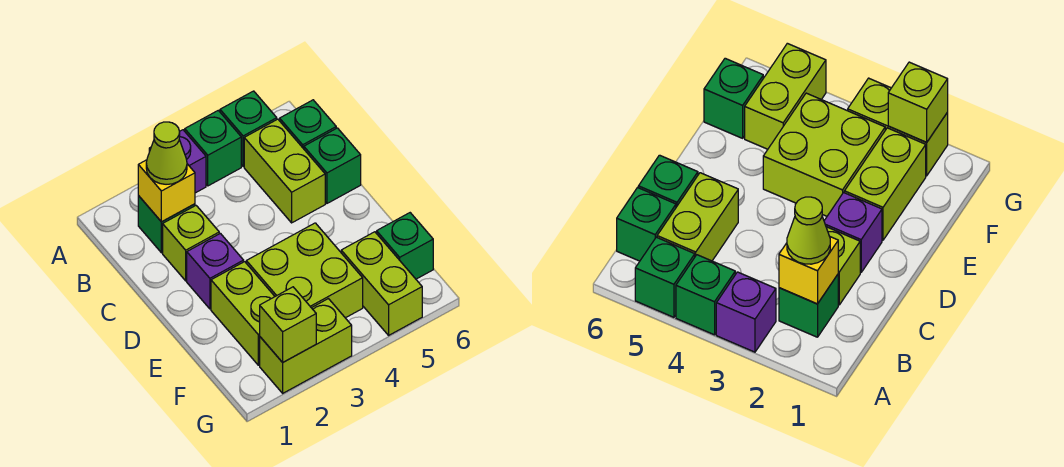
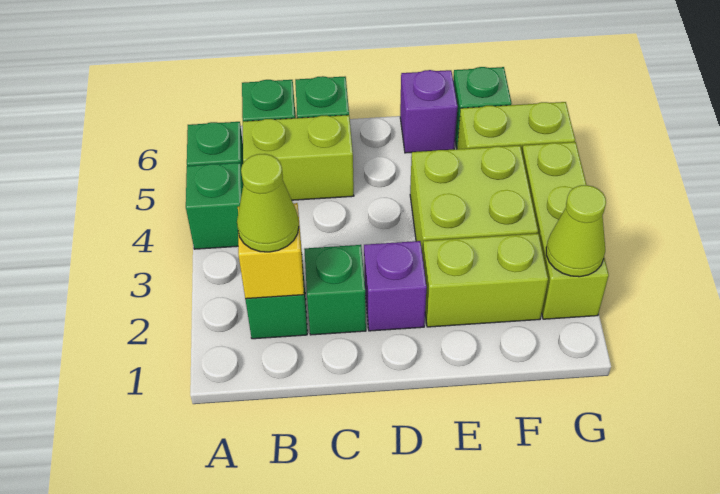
purple 1x1 brick [149,130,206,193] -> purple 1x1 brick moved to [400,70,458,153]
lime 1x1 brick [163,206,219,281] -> green 1x1 brick [304,245,366,335]
lime 1x2 brick [260,299,352,393] -> lime 1x3 brick [522,142,609,319]
lime 1x1 brick [260,287,316,362] -> lime 1x1 cone [546,185,606,277]

